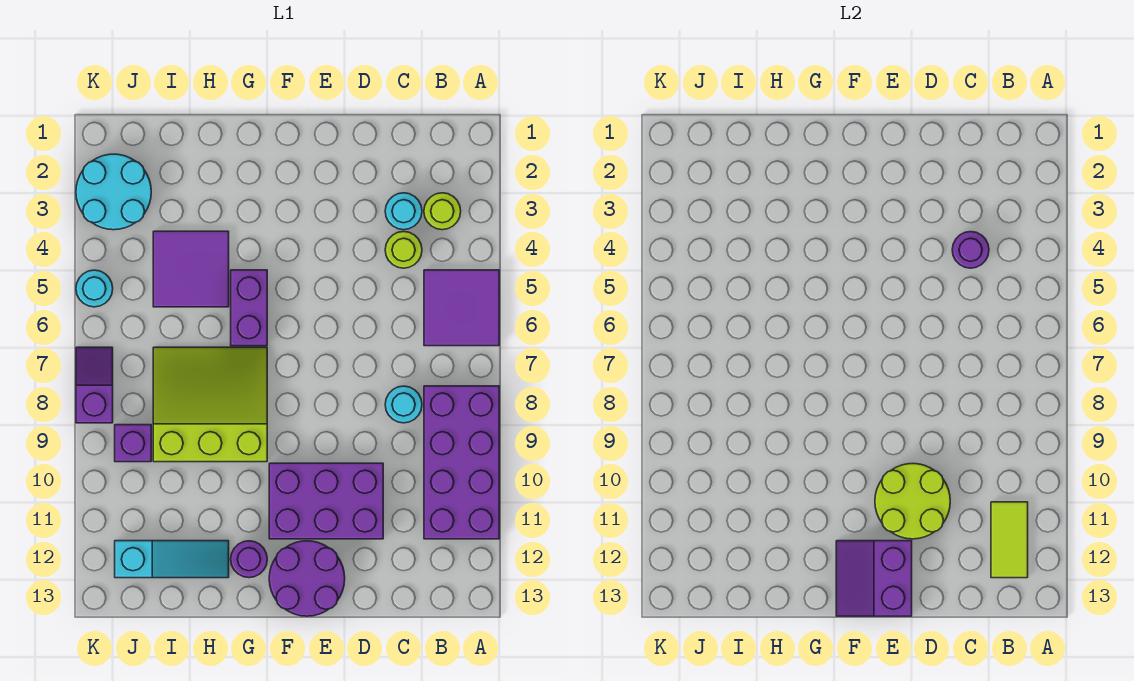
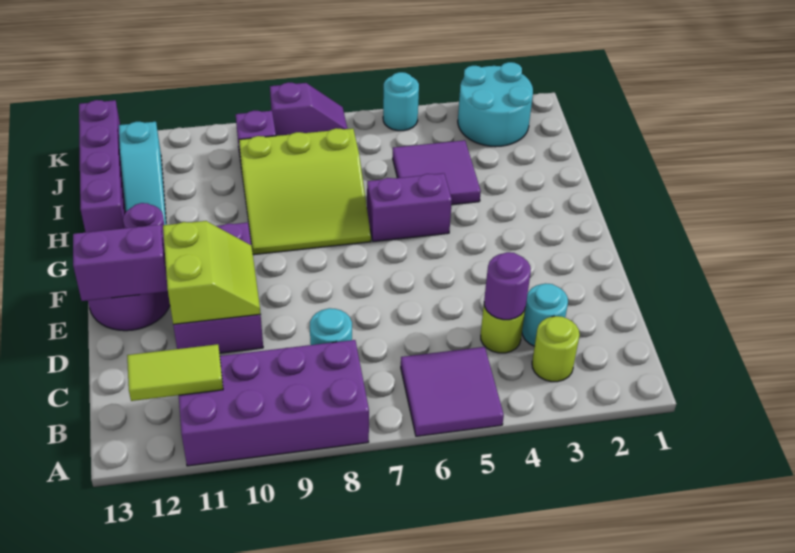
lime 2x2 round brick [875,463,950,539] -> lime 2x2 slope [163,221,260,325]
lime 3x3 slope [153,347,267,462] -> lime 3x3 slope turned to [239,128,371,255]
none -> purple 1x4 brick [79,100,125,232]

